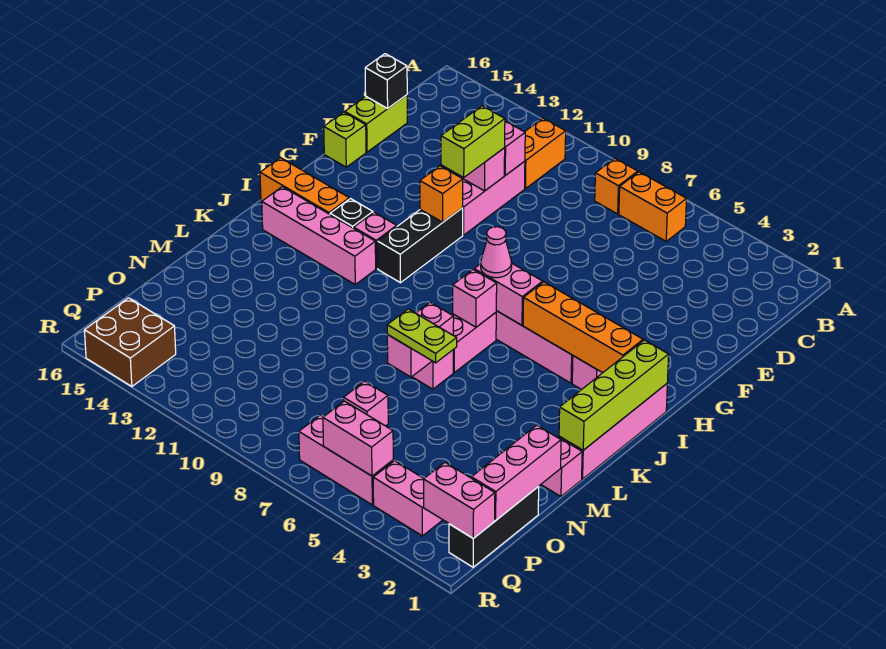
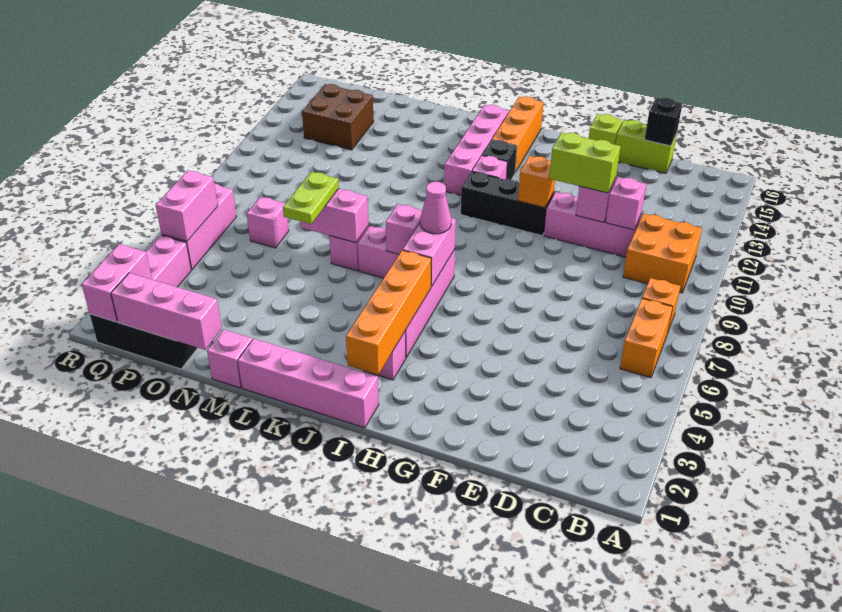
orange 1x2 brick [525,118,566,189] -> orange 2x2 brick [623,214,702,293]
lime 1x4 brick [559,340,669,450] -> none
brown 2x2 brick [84,298,176,387] -> brown 2x2 brick moved to [302,84,374,150]

